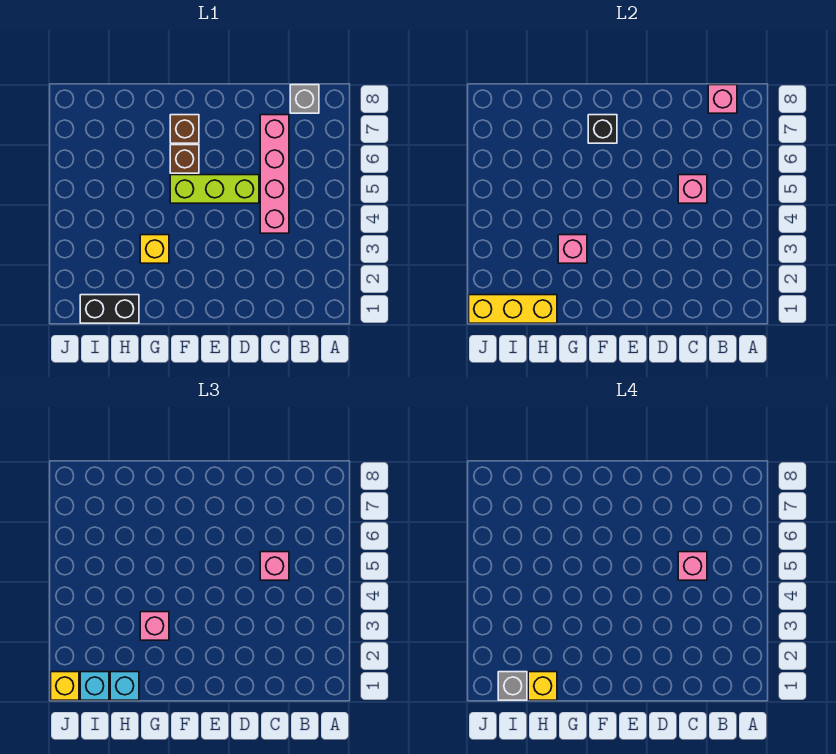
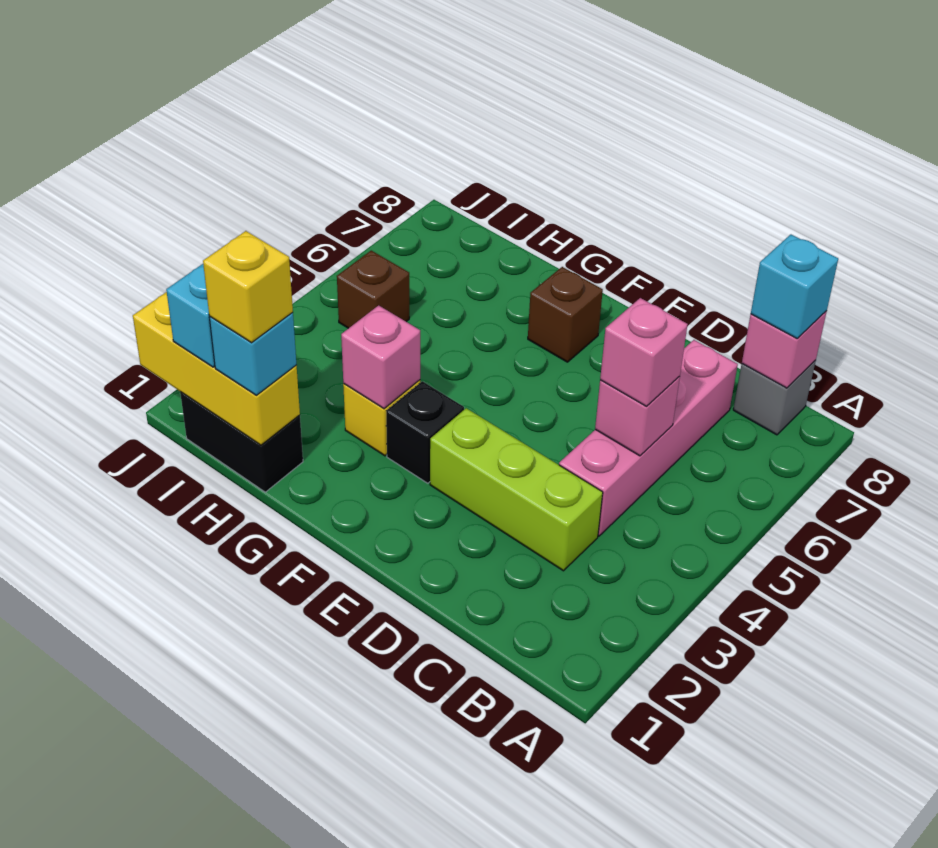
none -> cyan 1x1 brick [751,235,838,339]
pink 1x1 brick [678,552,707,580] -> none
lime 1x3 brick [170,175,259,203] -> lime 1x3 brick moved to [430,408,603,571]
brown 1x1 brick [170,145,199,173] -> brown 1x1 brick moved to [337,251,409,328]
black 1x1 brick [588,115,617,143] -> black 1x1 brick moved to [386,381,464,483]
pink 1x1 brick [140,612,169,640] -> none
grey 1x1 brick [498,672,527,700] -> none
yellow 1x1 brick [51,672,79,700] -> none

